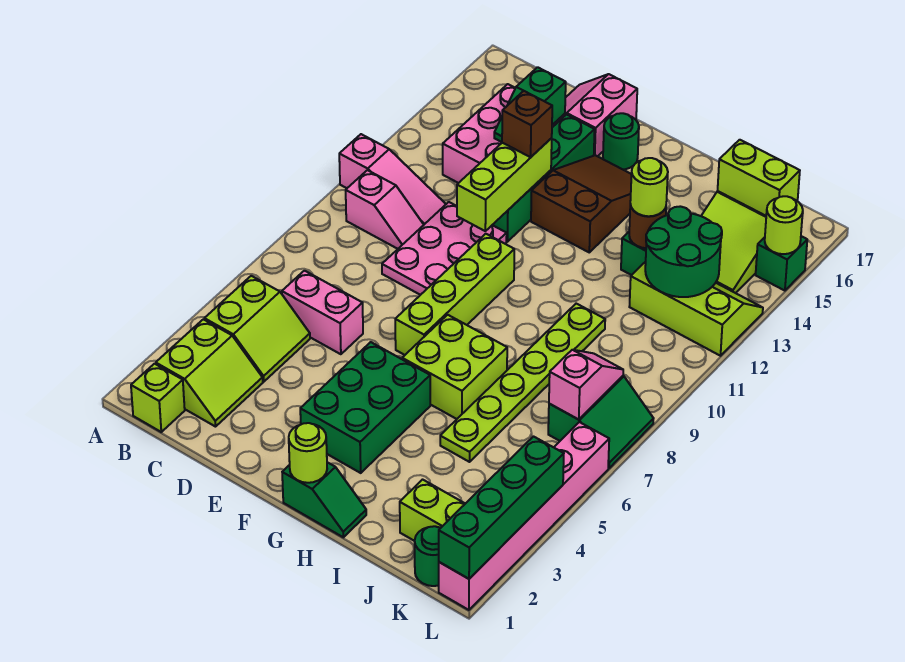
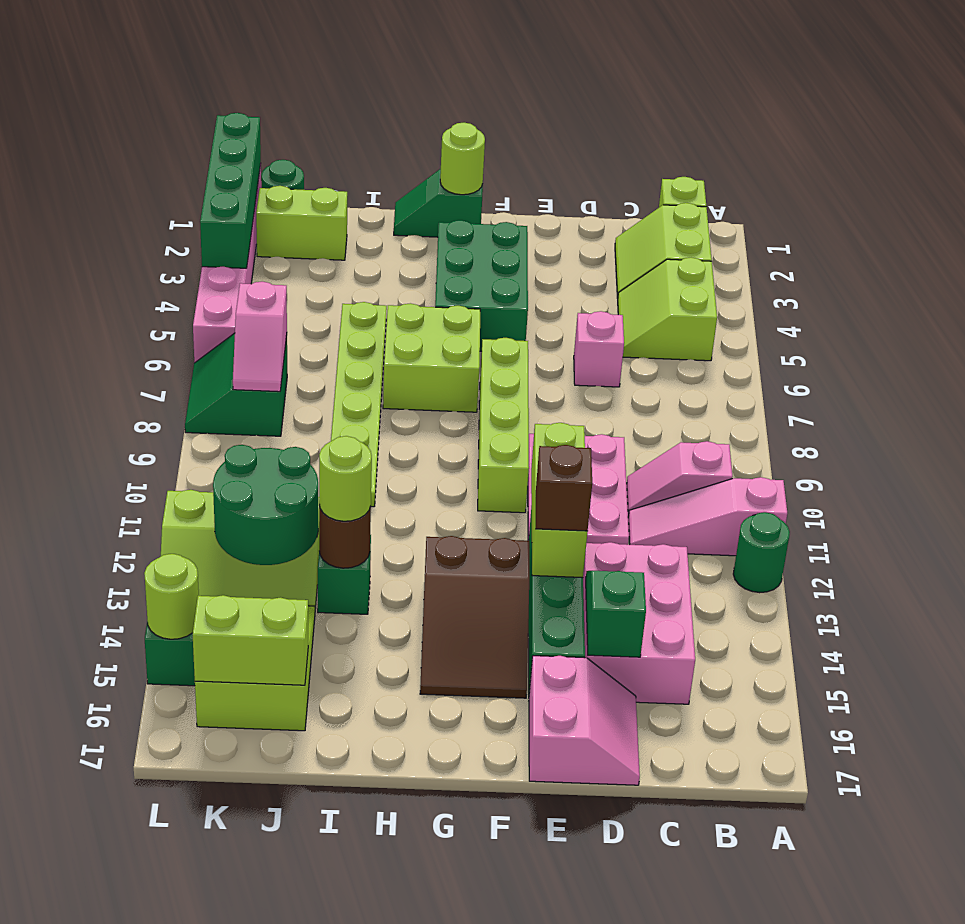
pink 1x2 brick [282,271,363,354] -> pink 1x1 brick [574,311,624,387]
green 1x1 round brick [603,113,639,170] -> green 1x1 round brick moved to [733,512,790,593]

